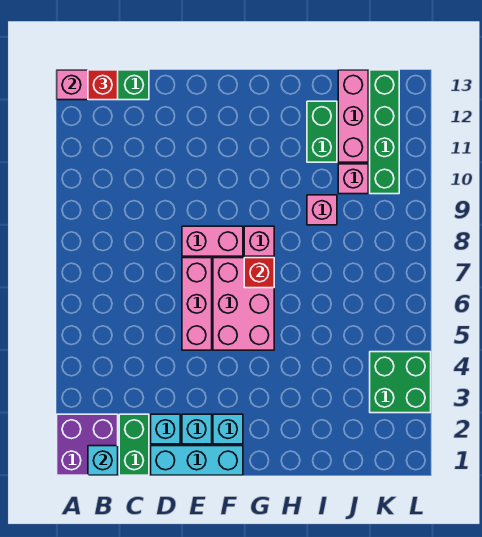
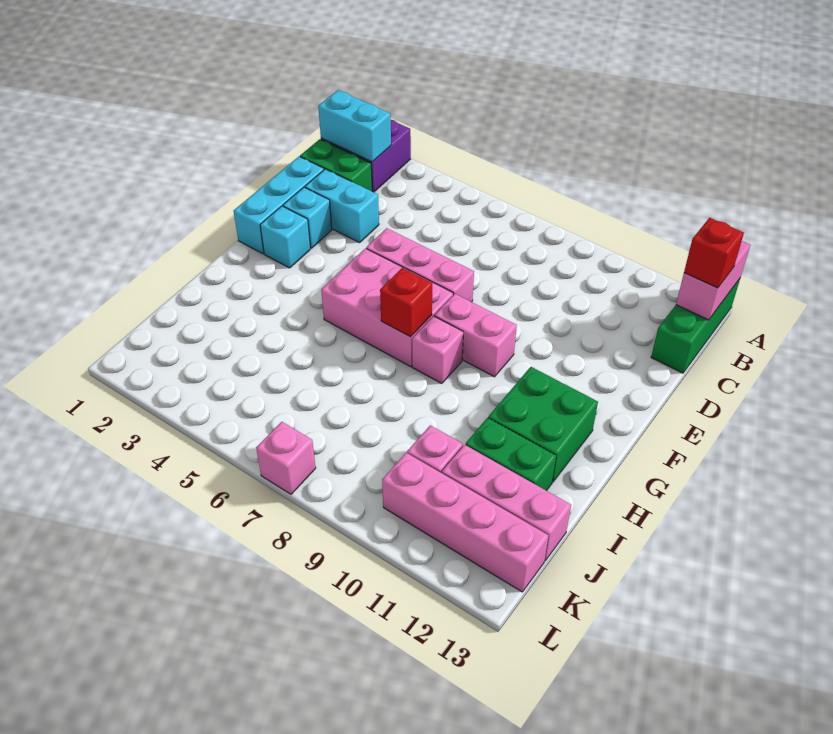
cyan 1x1 brick [88,446,118,475] -> cyan 1x2 brick [318,90,391,162]
cyan 1x1 brick [151,414,180,444] -> cyan 1x2 brick [305,169,379,243]
pink 1x2 brick [182,226,243,256] -> pink 1x2 brick turned to [434,294,517,377]
pink 1x1 brick [307,195,337,225] -> pink 1x1 brick moved to [256,422,316,494]
green 2x2 brick [370,352,431,413] -> green 2x2 brick moved to [488,367,598,482]
green 1x4 brick [370,70,399,194] -> pink 1x4 brick [382,453,549,592]

